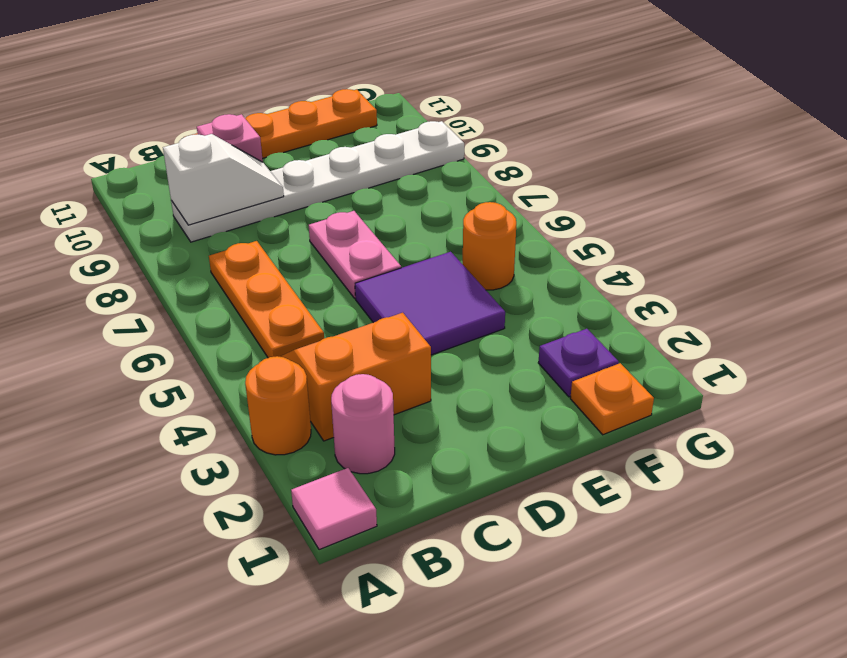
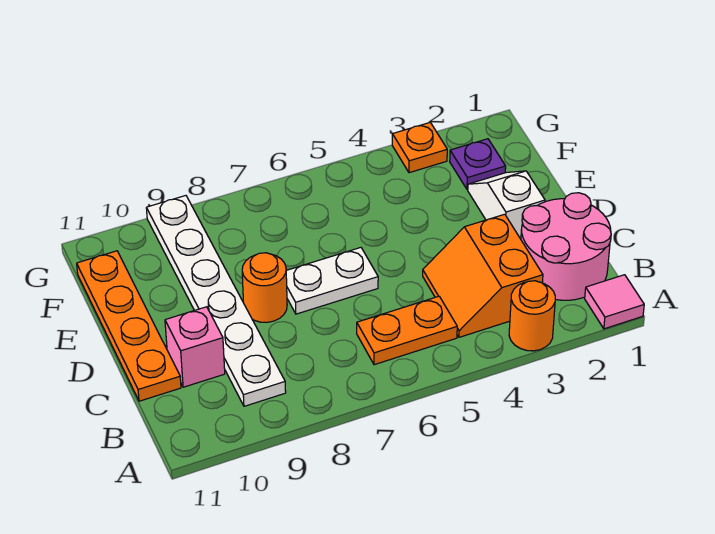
pink 1x1 round brick [331,374,395,474] -> pink 2x2 round brick [521,193,611,300]
orange 1x3 plate [209,241,324,358] -> orange 1x2 plate [357,296,457,365]
white 1x2 slope [163,134,284,225] -> white 1x2 slope moved to [468,171,545,239]
purple 2x2 tile [355,252,505,355] -> none
pink 1x2 plate [309,211,401,298] -> white 1x2 plate [286,248,378,314]
orange 1x1 plate [570,363,654,435] -> orange 1x1 plate moved to [392,123,447,173]
orange 1x1 round brick [463,202,516,290] -> orange 1x1 round brick moved to [242,253,287,322]

